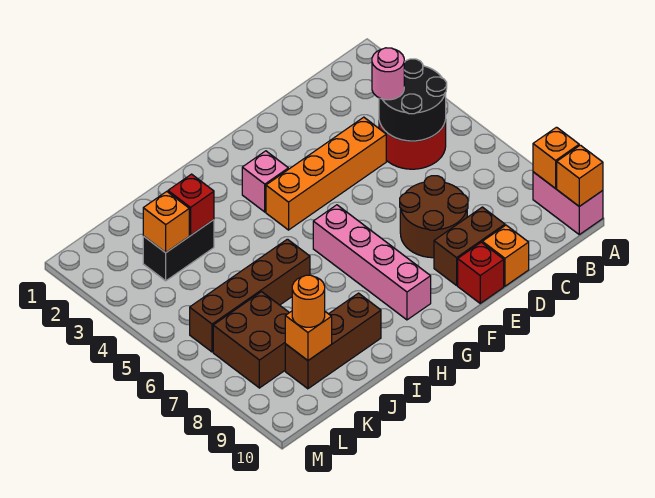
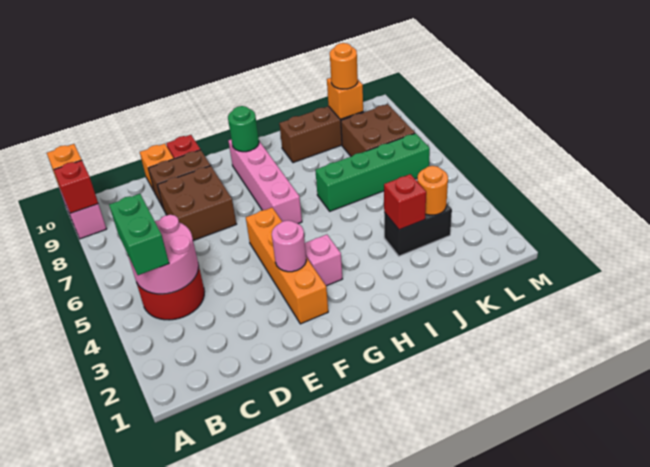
orange 1x1 brick [533,127,579,189] -> red 1x1 brick [54,160,98,213]
black 2x2 round brick [379,59,447,141] -> pink 2x2 round brick [128,215,199,294]
none -> green 1x2 brick [109,194,169,275]
pink 1x1 round brick [372,48,404,100] -> pink 1x1 round brick moved to [272,221,306,272]
orange 1x4 brick [266,117,386,230] -> orange 1x4 brick turned to [246,208,328,324]
brown 2x2 round brick [400,176,468,258] -> brown 2x2 brick [158,166,236,241]
none -> green 1x1 round brick [228,106,259,152]
brown 1x4 brick [190,239,310,352] -> green 1x4 brick [315,133,430,211]
orange 1x1 brick [143,191,189,253] -> orange 1x1 round brick [417,166,448,215]

